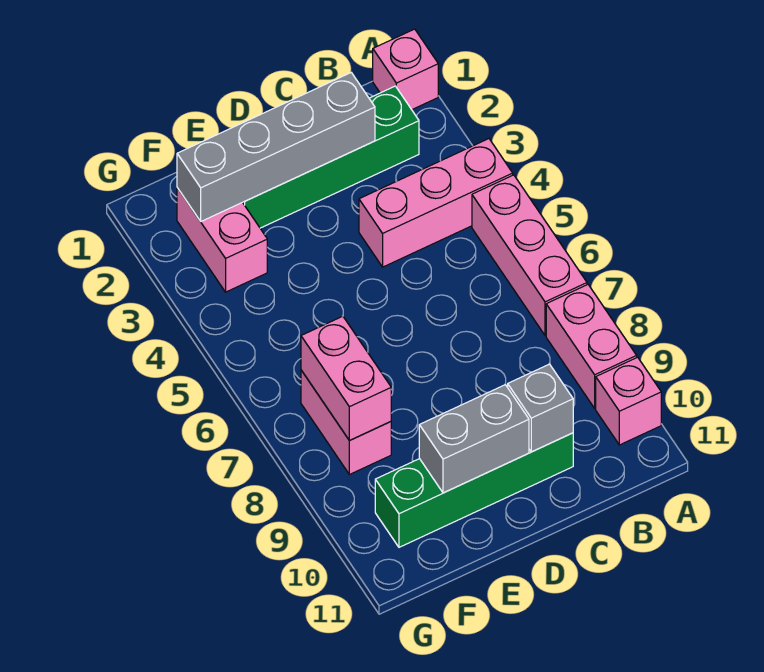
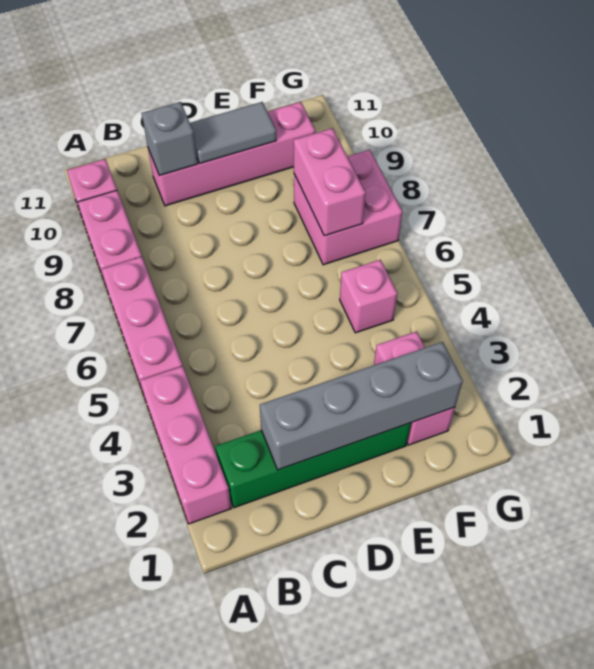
pink 1x1 brick [373,29,438,110] -> pink 1x1 brick moved to [340,260,397,333]
pink 1x3 brick [359,139,513,267] -> pink 1x3 brick turned to [140,366,231,524]
green 1x4 brick [375,433,573,547] -> pink 1x4 brick [148,102,315,206]
grey 1x2 brick [419,385,529,493] -> grey 1x2 tile [190,102,276,163]
pink 1x2 brick [301,370,391,474] -> pink 2x2 brick [294,150,402,265]

